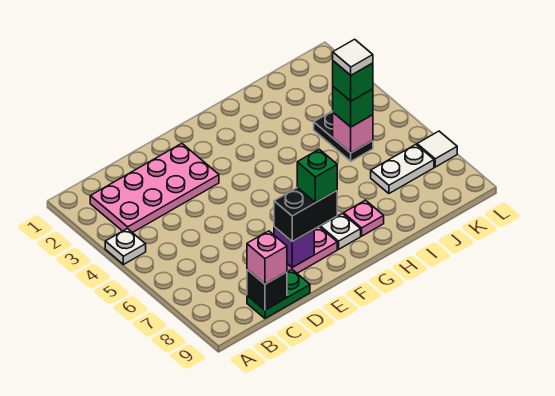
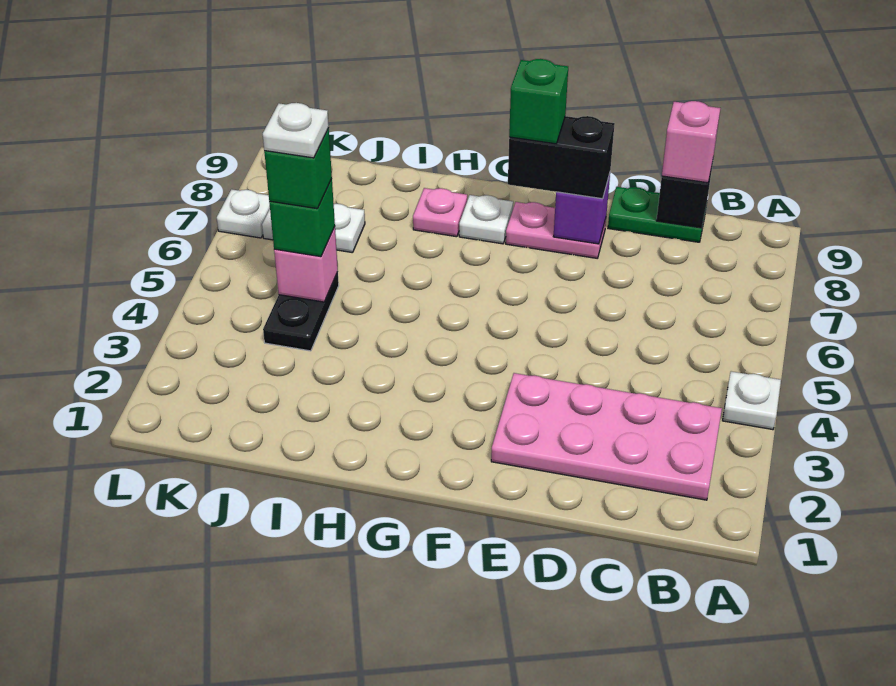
white 1x1 tile [333,39,373,75] -> white 1x1 plate [263,103,329,158]
white 1x1 tile [417,131,457,167] -> white 1x1 plate [217,189,270,238]

